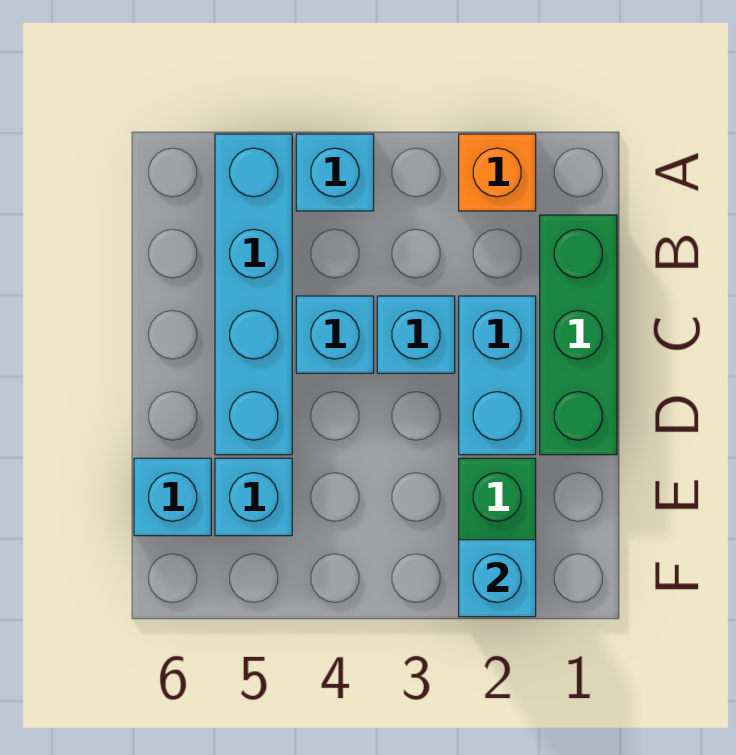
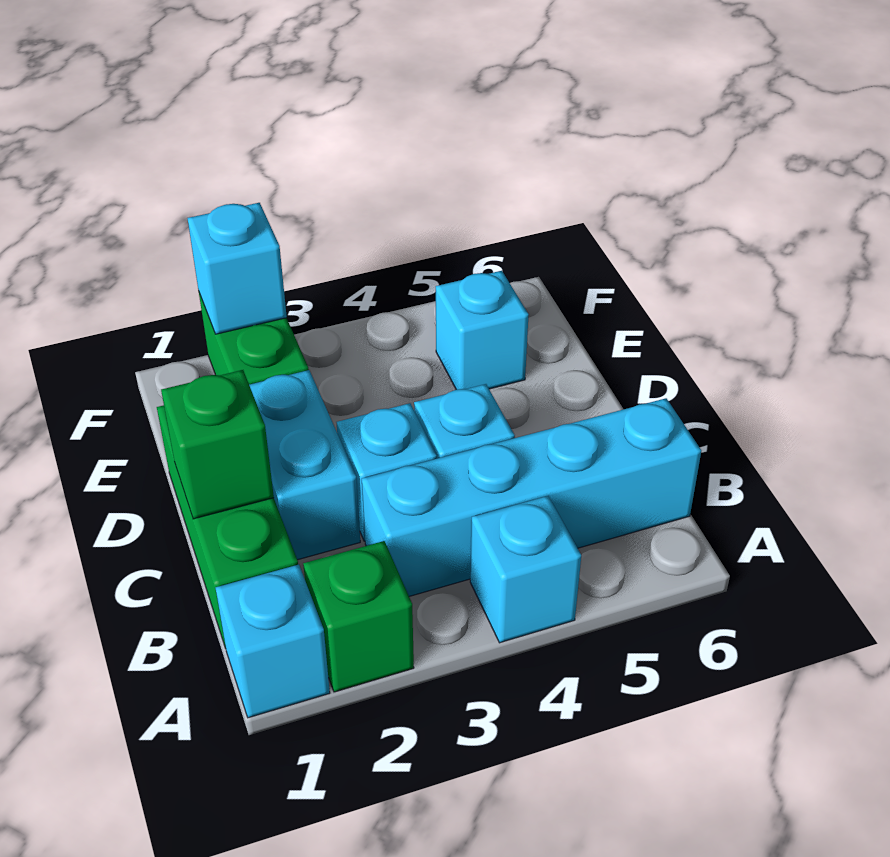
orange 1x1 brick [459,134,536,211] -> green 1x1 brick [303,541,414,692]
cyan 1x4 brick [215,134,292,455] -> cyan 1x4 brick turned to [362,398,701,596]
none -> green 1x1 brick [161,370,274,519]
cyan 1x1 brick [134,458,211,536] -> cyan 1x1 brick moved to [216,564,330,718]

